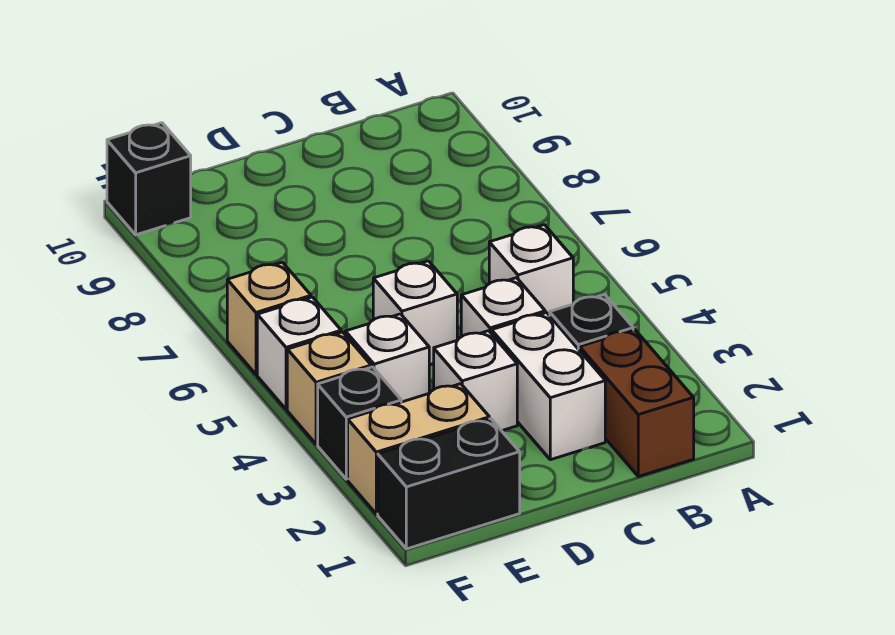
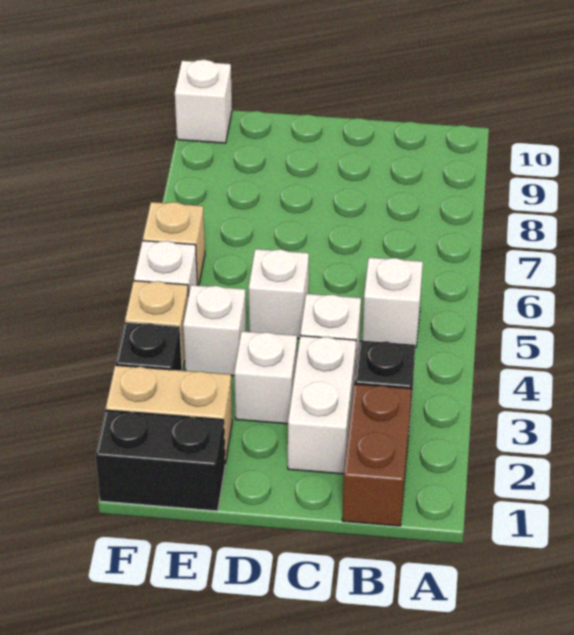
black 1x1 brick [107,123,191,235] -> white 1x1 brick [175,60,232,143]

